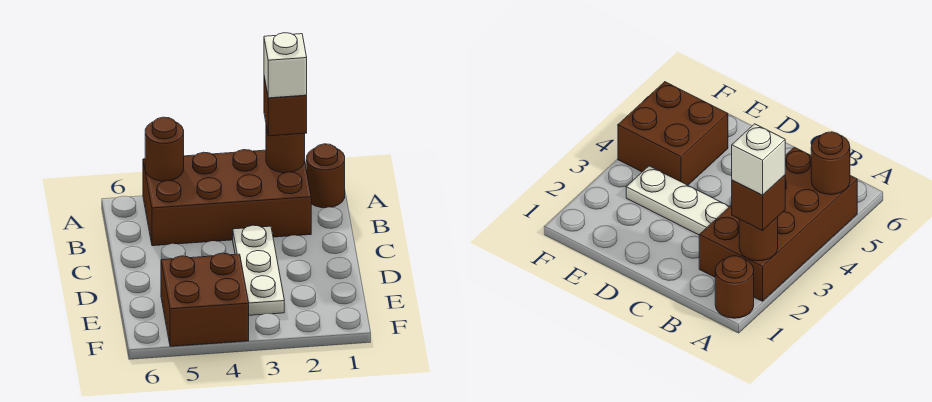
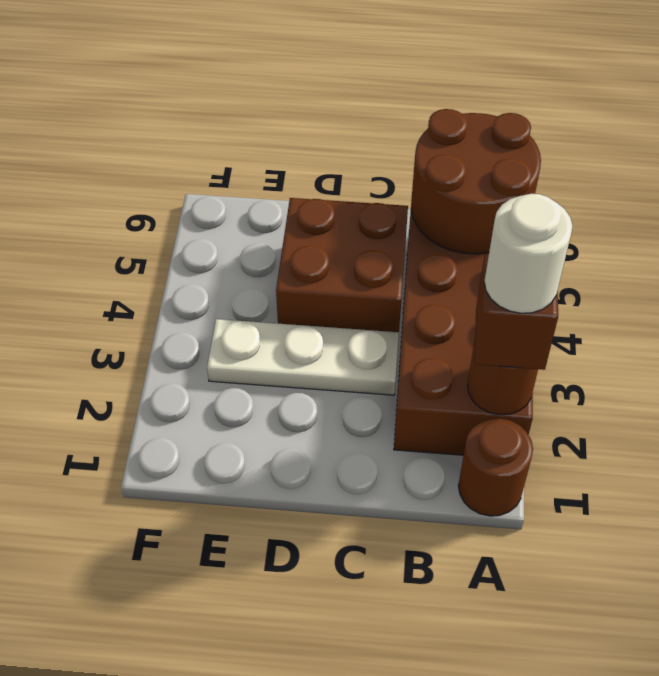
white 1x1 brick [264,33,307,98] -> white 1x1 round brick [484,194,573,313]
brown 1x1 round brick [145,117,184,181] -> brown 2x2 round brick [411,109,541,254]
brown 2x2 brick [161,253,249,346] -> brown 2x2 brick moved to [276,198,408,332]

